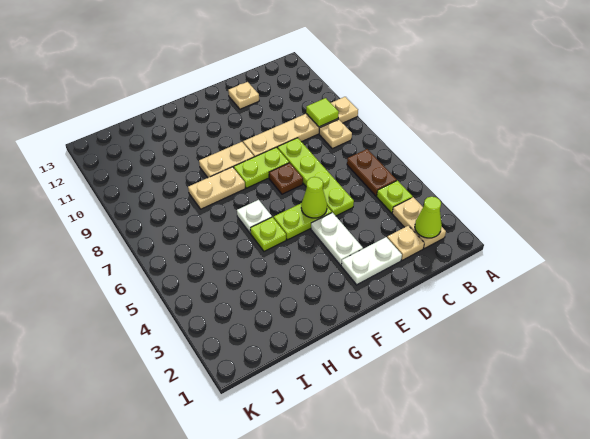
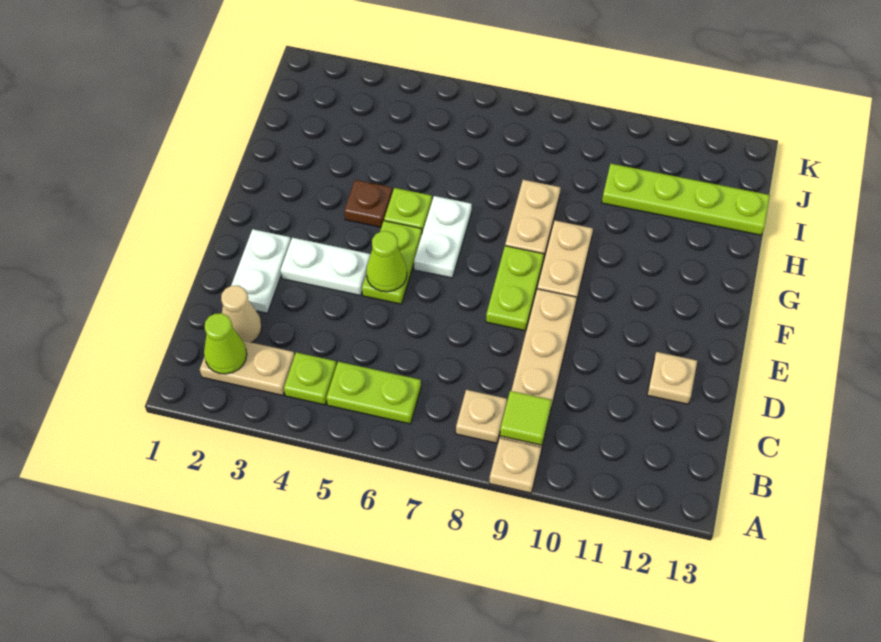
brown 1x2 plate [347,149,397,196] -> lime 1x2 plate [327,362,421,424]
tan 1x1 plate [387,226,424,260] -> tan 1x1 cone [221,286,262,343]
lime 1x4 plate [277,138,354,216] -> lime 1x4 plate moved to [602,164,770,235]
brown 1x1 plate [269,163,303,194] -> brown 1x1 plate moved to [344,180,393,227]
white 1x1 plate [237,200,272,233] -> white 1x2 plate [414,196,472,278]

